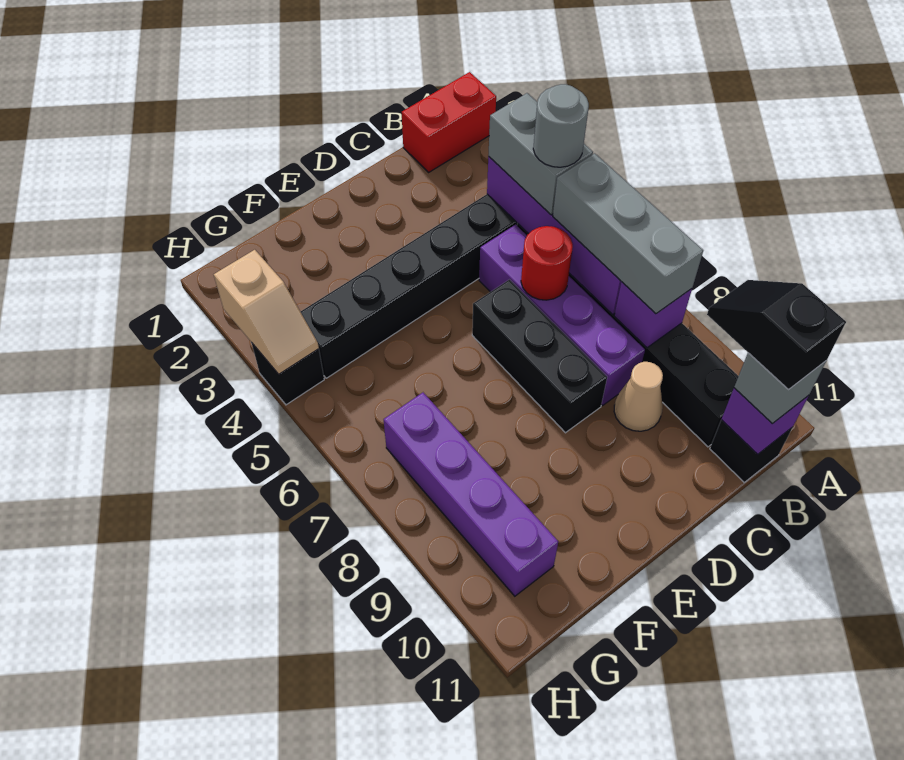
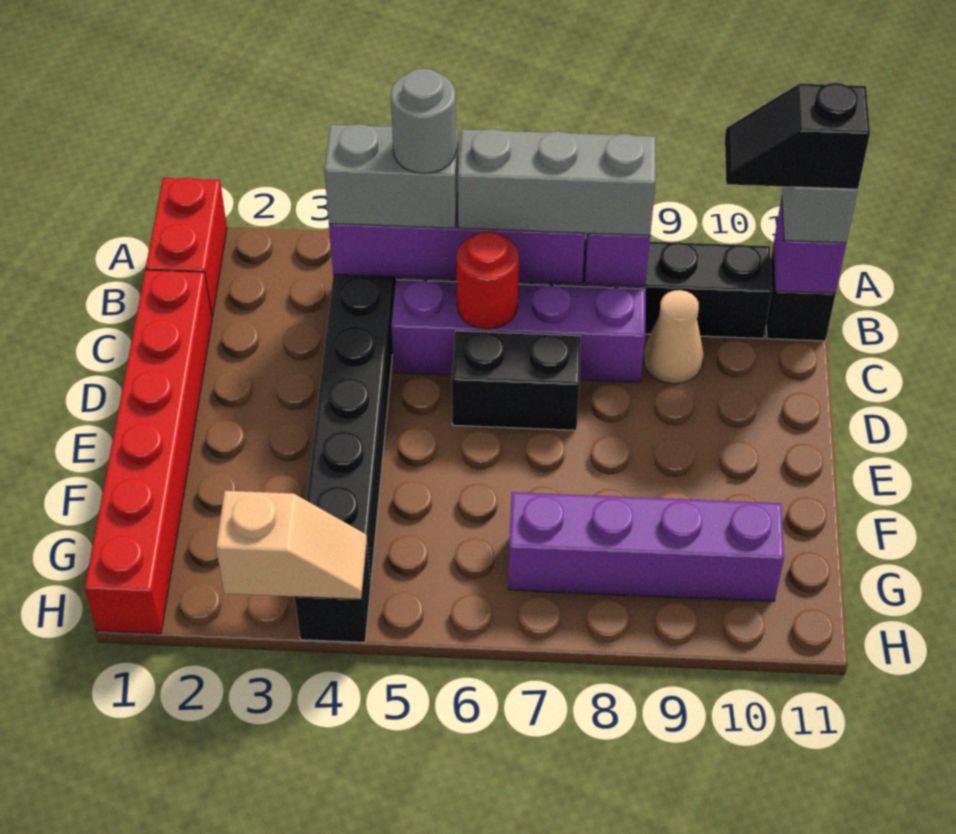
none -> red 1x6 brick [85,270,212,634]
black 1x3 brick [472,280,607,433] -> black 1x2 brick [452,331,581,430]

